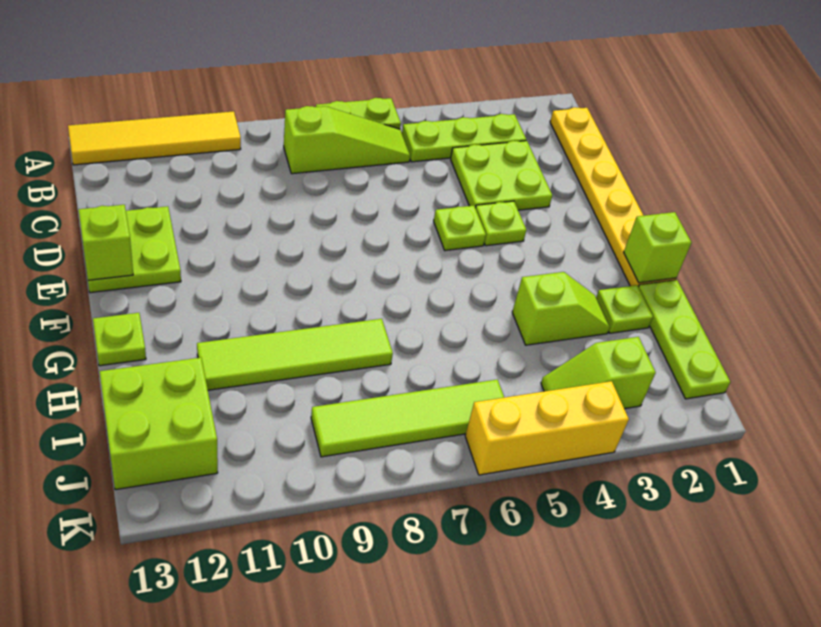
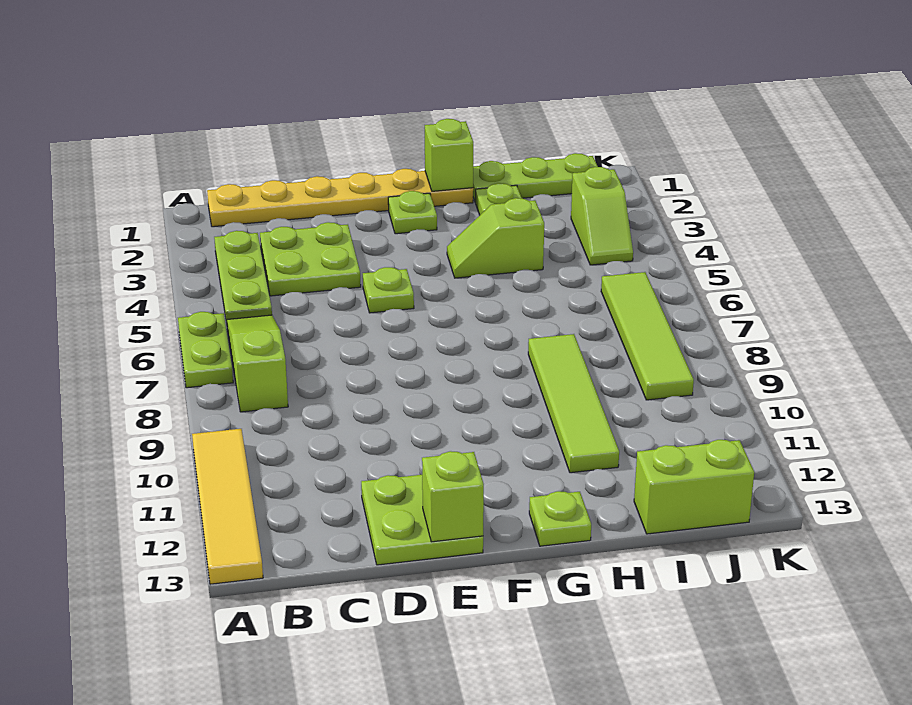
lime 1x1 plate [475,201,526,246] -> lime 1x1 plate moved to [388,191,437,234]
lime 1x2 slope [512,272,610,345] -> lime 1x2 slope turned to [447,198,544,278]
lime 2x2 brick [99,358,218,490] -> lime 1x2 brick [634,440,754,534]
yellow 1x3 brick [465,381,629,475] -> none

